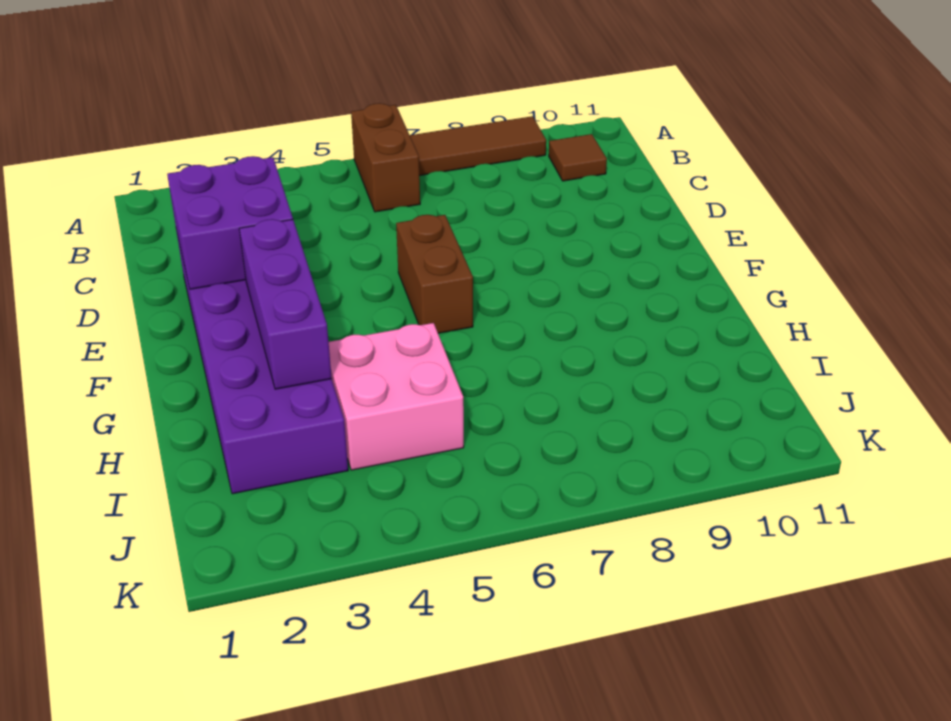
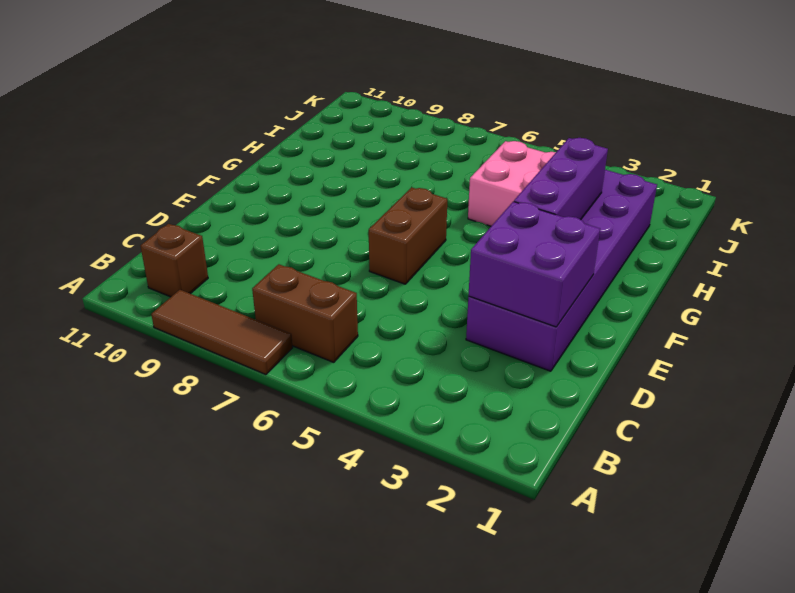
brown 1x2 brick [351,103,420,212] -> brown 1x2 brick turned to [252,264,358,362]
brown 1x1 tile [549,134,607,181] -> brown 1x1 brick [141,224,208,297]

